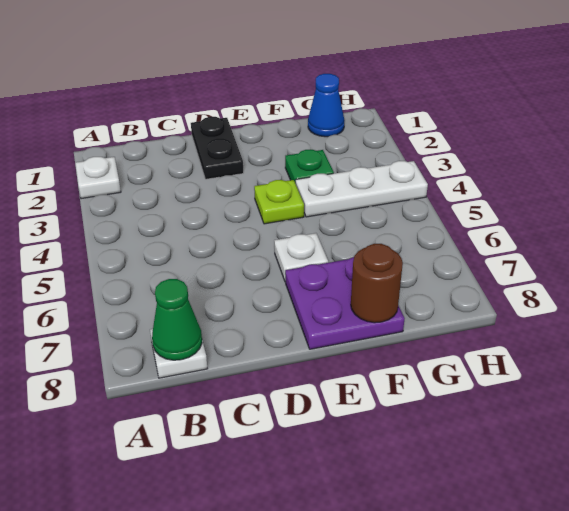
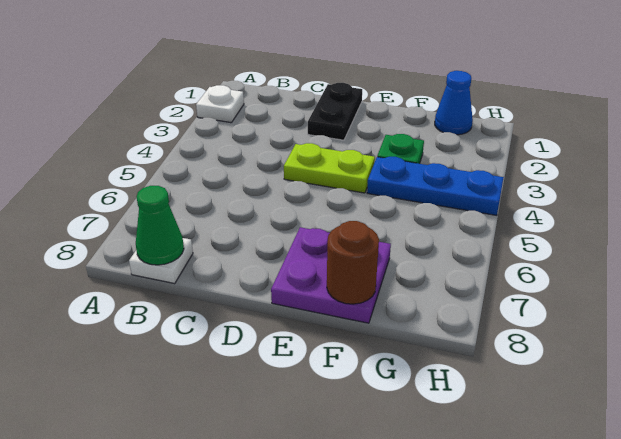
lime 1x1 plate [254,180,304,224] -> lime 1x2 plate [284,143,375,193]
white 1x1 plate [274,233,328,282] -> none
white 1x3 plate [296,161,428,217] -> blue 1x3 plate [367,157,504,215]

